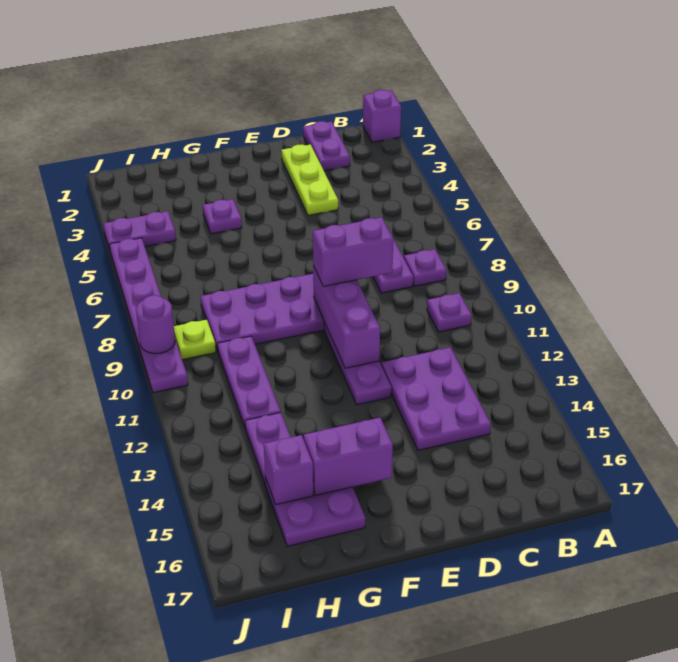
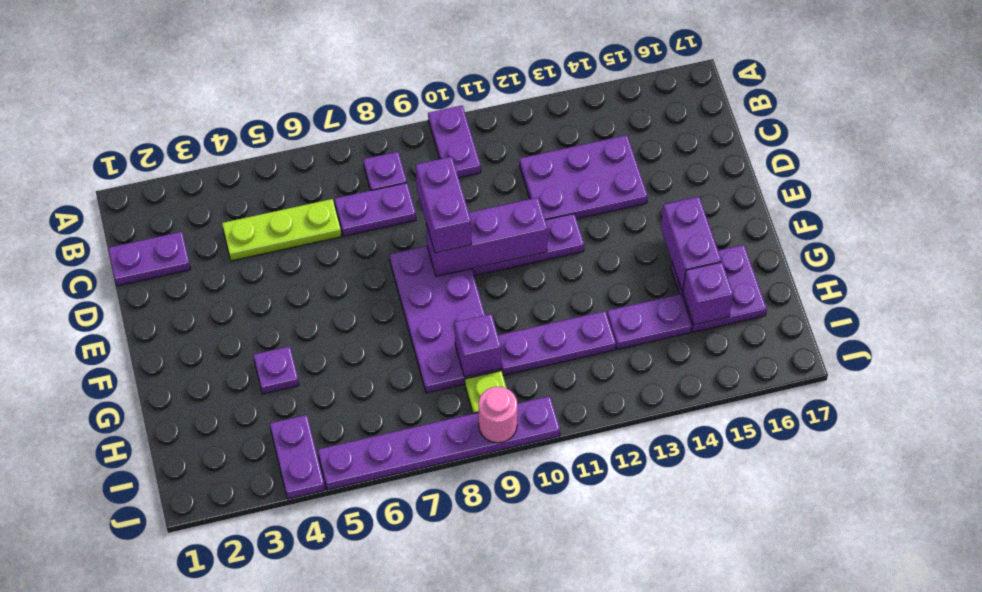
purple 1x1 brick [363,90,401,142] -> purple 1x1 brick moved to [455,314,501,377]
purple 1x1 plate [427,293,472,332] -> purple 1x2 plate [428,106,481,178]
lime 1x3 plate [281,144,338,215] -> lime 1x3 plate moved to [222,199,342,261]
purple 1x1 round brick [136,295,175,354] -> pink 1x1 round brick [479,387,517,443]

